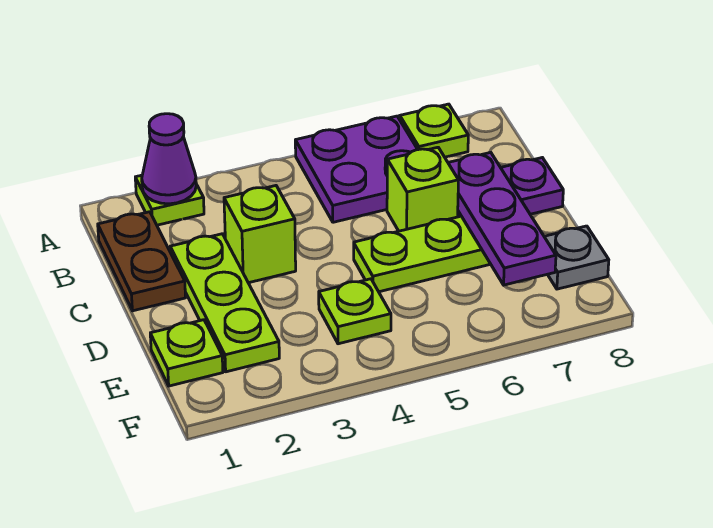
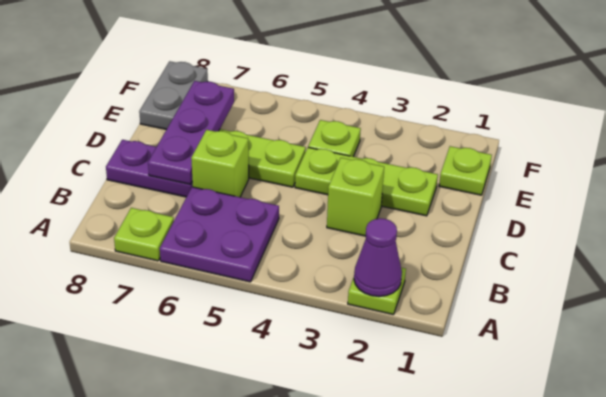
brown 1x2 plate [98,212,186,311] -> none
lime 1x3 plate [170,234,279,372] -> lime 1x3 plate turned to [295,147,438,216]
grey 1x1 plate [544,226,609,289] -> grey 1x2 plate [139,61,208,130]

